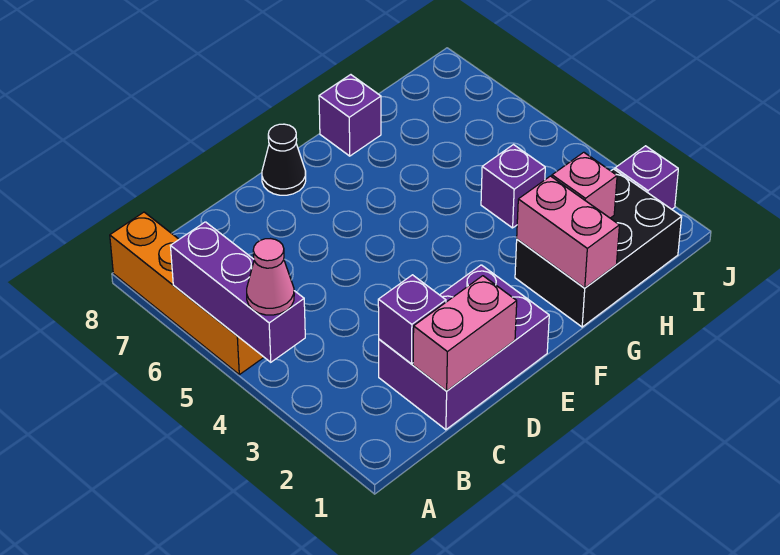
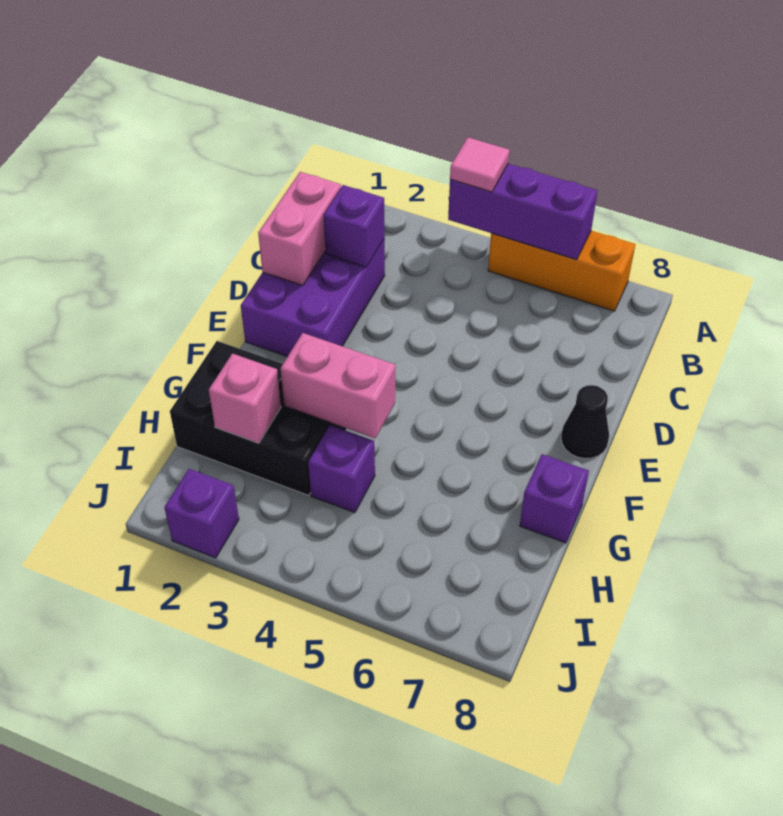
pink 1x1 cone [247,239,294,315] -> pink 1x1 tile [450,137,509,192]
orange 1x4 brick [110,212,264,375] -> orange 1x3 brick [488,231,635,311]
black 2x3 brick [515,169,682,327] -> black 2x3 brick turned to [170,341,347,495]
pink 1x2 brick [517,176,619,288] -> pink 1x2 brick moved to [281,333,395,438]

